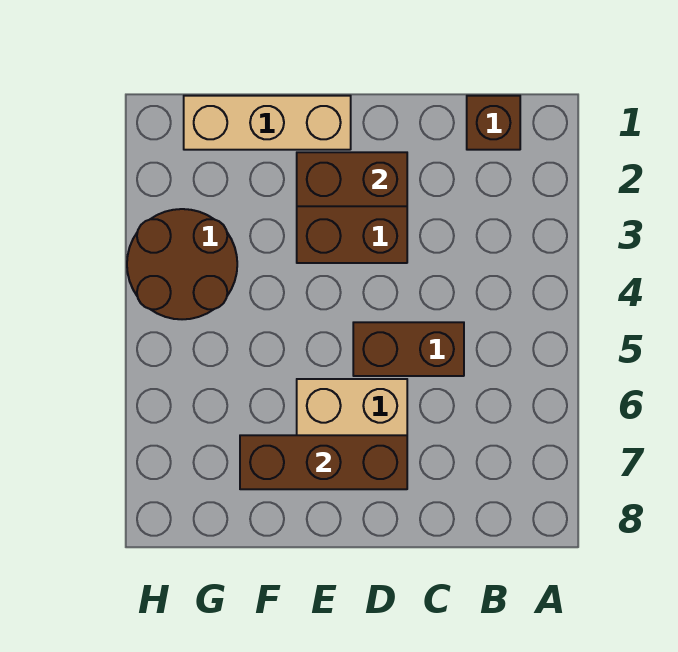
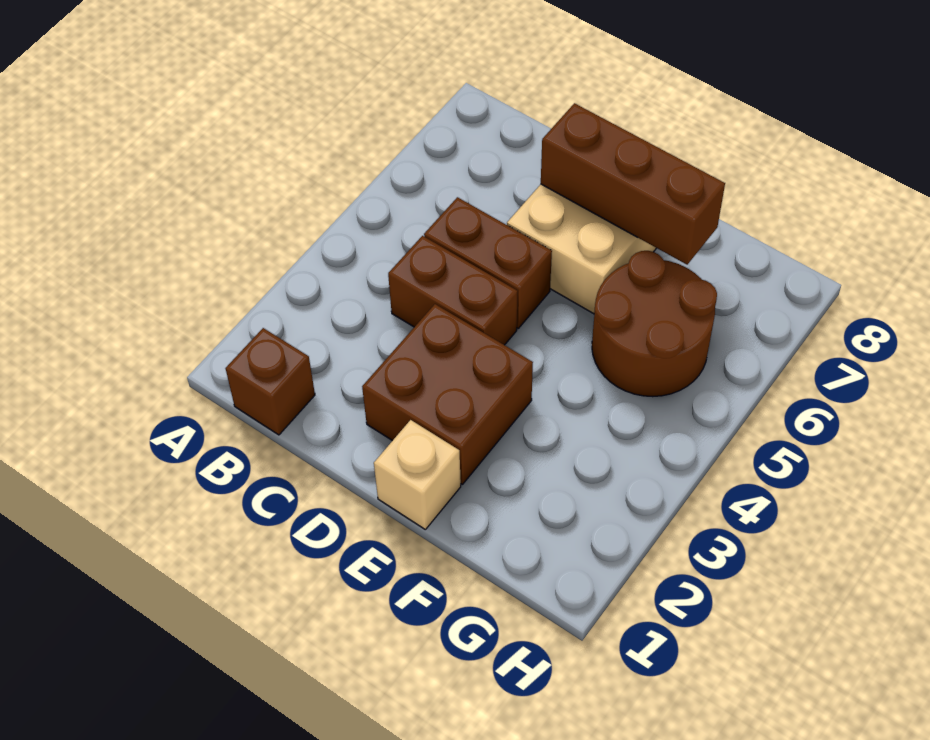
brown 1x2 brick [297,152,407,206] -> brown 1x2 brick moved to [388,236,518,345]
tan 1x3 brick [184,96,351,150] -> tan 1x1 brick [374,420,461,529]
brown 2x2 round brick [127,209,237,319] -> brown 2x2 round brick moved to [592,251,717,397]

